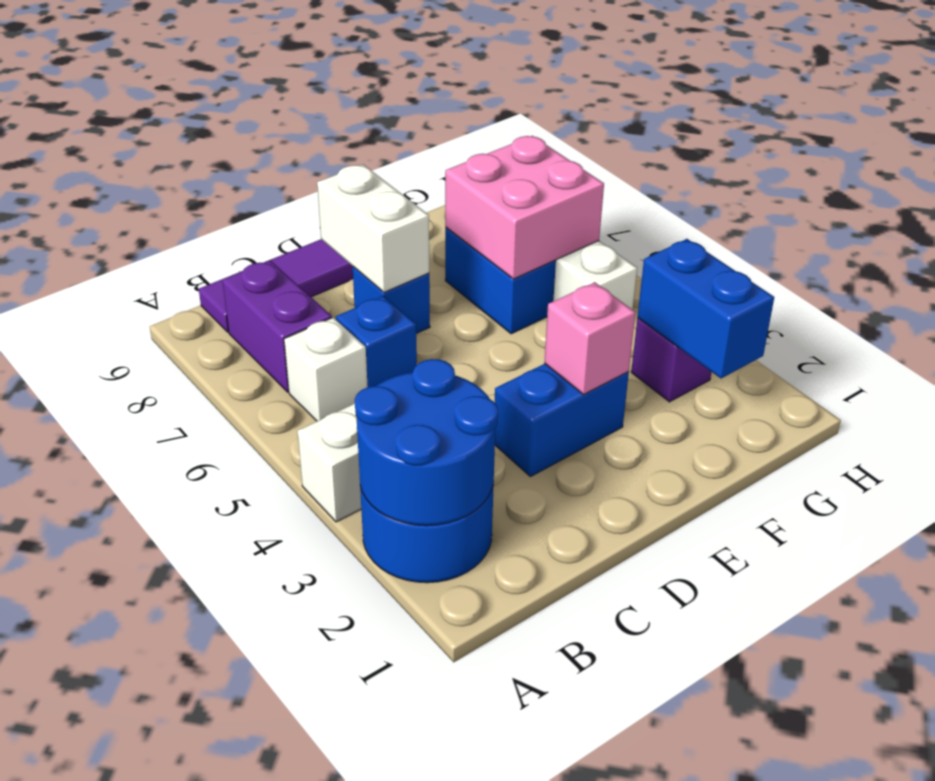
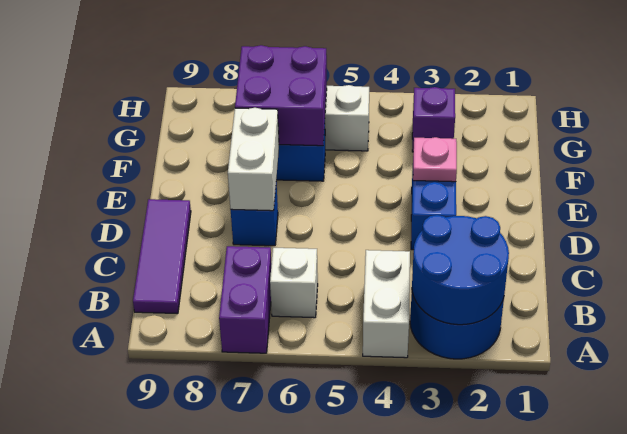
purple 1x2 brick [222,260,332,392] -> purple 1x2 brick turned to [219,246,272,353]
blue 1x1 brick [336,296,417,387] -> none
white 1x2 brick [317,165,429,292] -> white 1x2 brick turned to [228,108,279,211]
pink 1x1 brick [544,282,636,395] -> pink 1x1 plate [413,137,457,182]
pink 2x2 brick [445,136,604,279] -> purple 2x2 brick [235,45,327,146]
blue 1x2 brick [638,239,774,378] -> none

